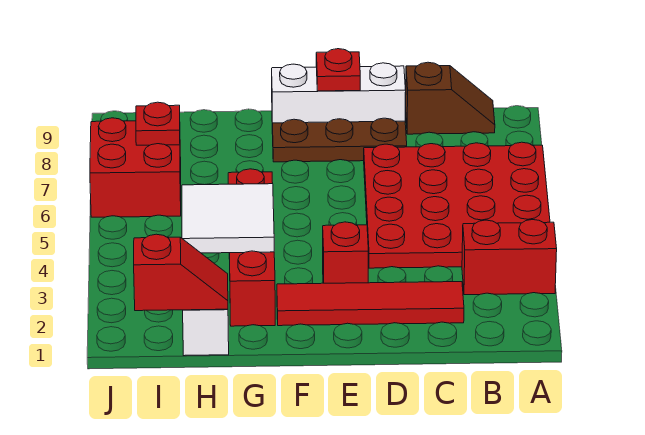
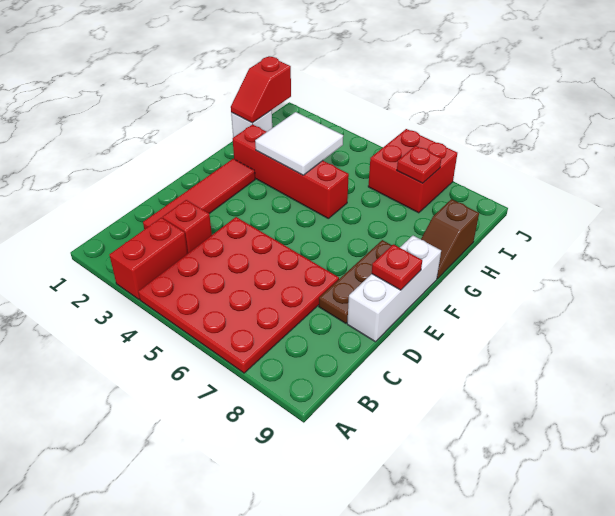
brown 1x2 slope [405,62,495,134] -> brown 1x2 slope moved to [421,199,479,279]
red 1x1 brick [323,222,368,283] -> red 1x1 brick moved to [163,200,212,253]

